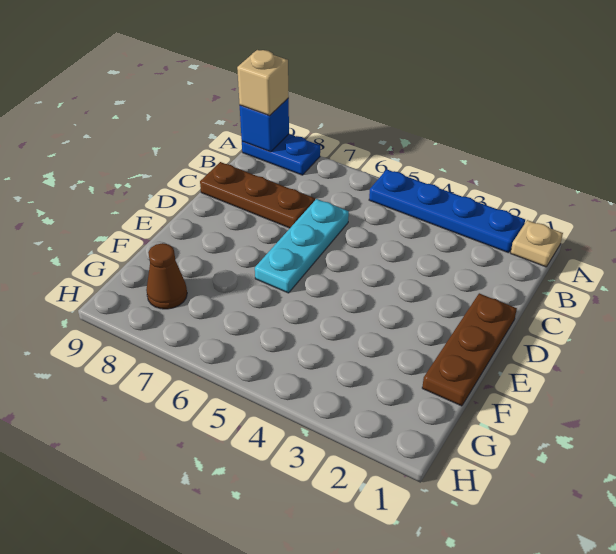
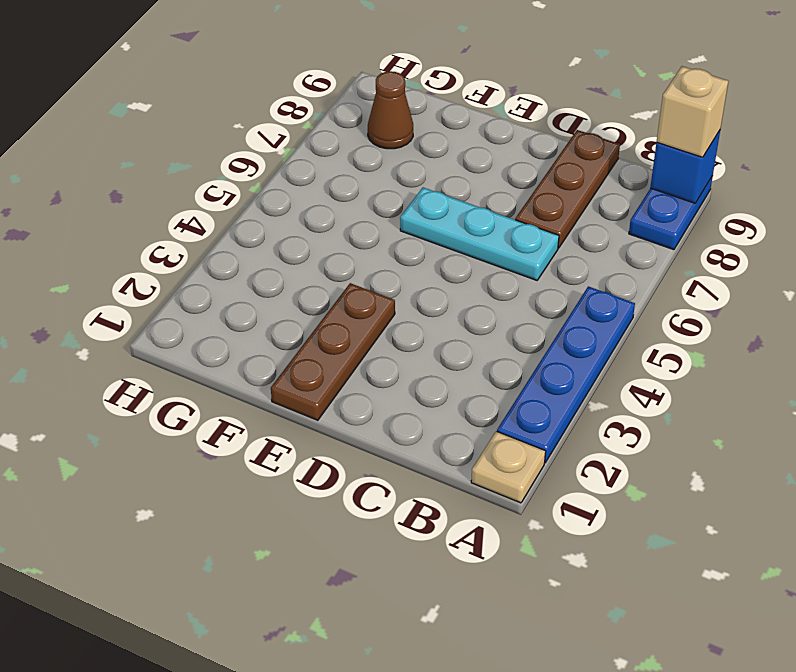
brown 1x3 plate [422,293,517,406] -> brown 1x3 plate turned to [271,283,395,420]

